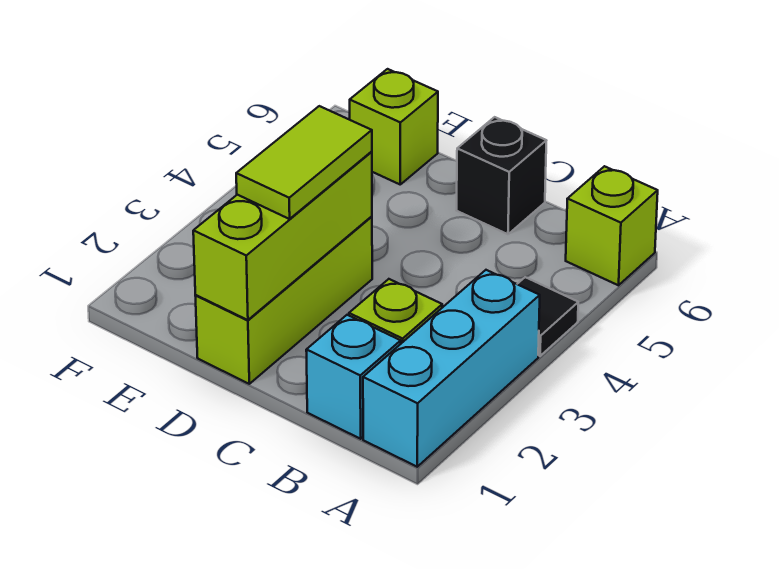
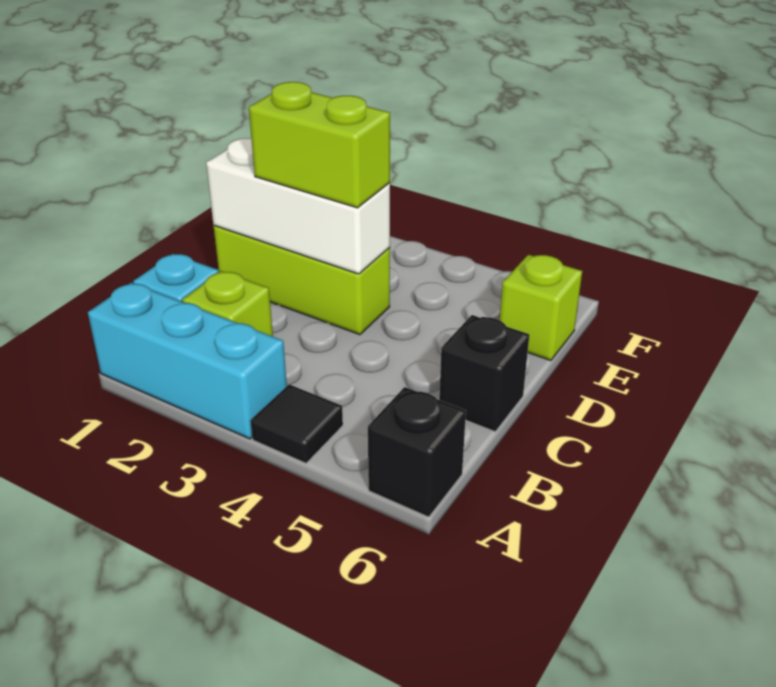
lime 1x1 brick [566,166,658,285] -> black 1x1 brick [368,387,466,517]
lime 1x3 brick [193,152,372,320] -> white 1x3 brick [206,138,390,274]
lime 1x2 tile [236,106,372,219] -> lime 1x2 brick [249,82,390,208]

